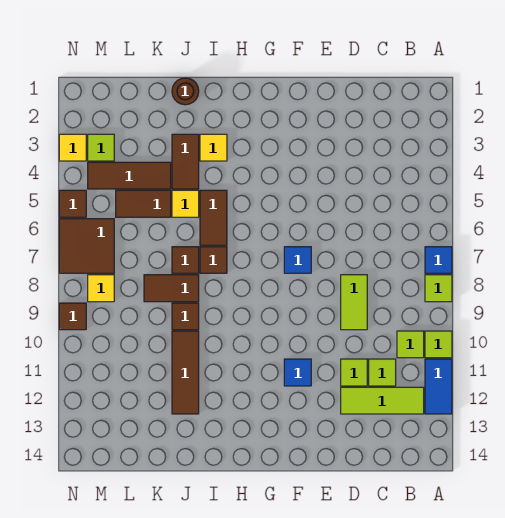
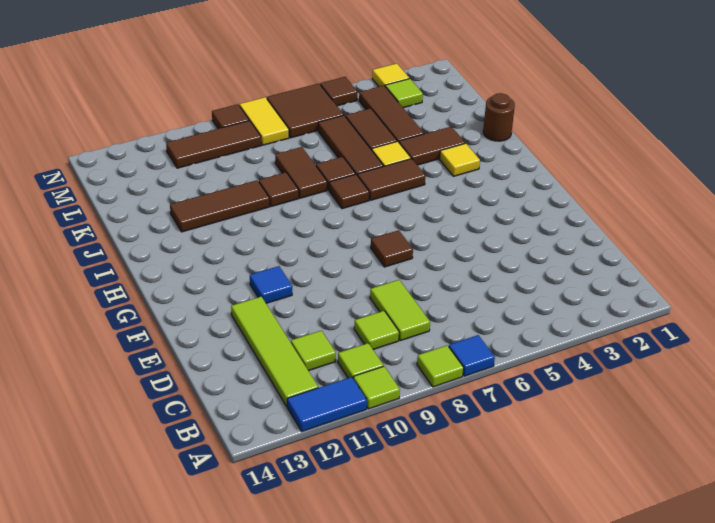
lime 1x3 tile [341,387,424,414] -> lime 1x4 tile [231,297,318,406]
lime 1x2 tile [341,275,367,330] -> lime 1x2 tile turned to [370,280,430,341]
lime 1x1 tile [341,359,367,386] -> lime 1x1 tile moved to [354,311,399,349]
blue 1x1 tile [284,247,311,273] -> brown 1x1 tile [371,230,413,267]
none -> brown 1x3 tile [318,115,384,176]
yellow 1x1 tile [88,275,114,302] -> yellow 1x2 tile [240,97,289,145]
none -> brown 1x3 tile [166,121,261,168]

